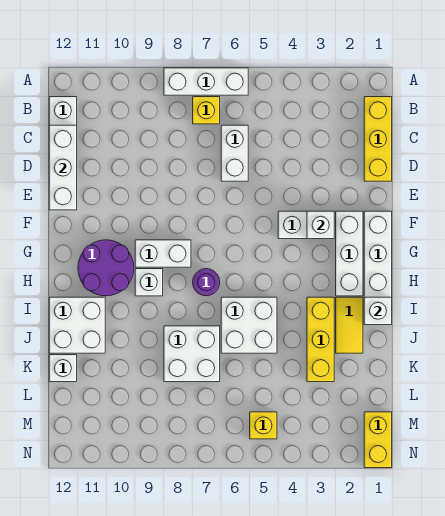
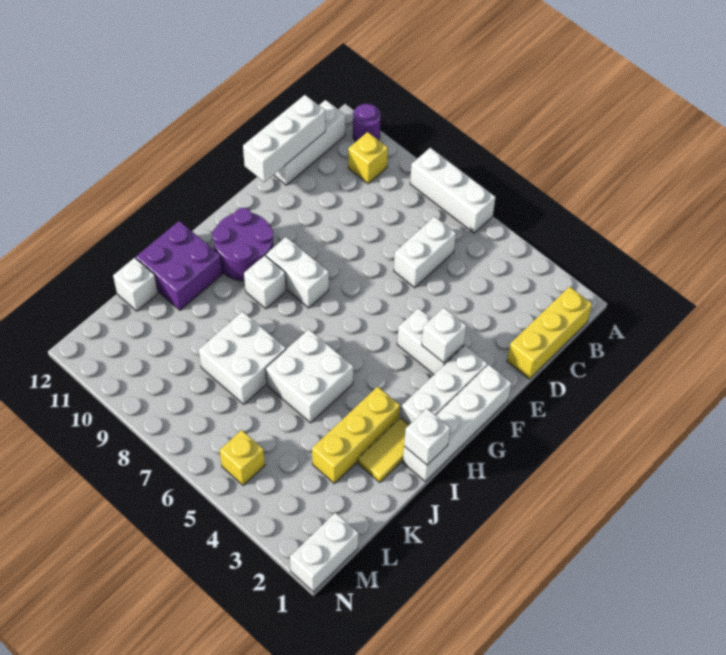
yellow 1x1 brick [193,97,220,124] -> yellow 1x1 brick moved to [348,132,388,184]
purple 1x1 round brick [193,269,220,296] -> purple 1x1 round brick moved to [353,104,381,142]
white 2x2 brick [49,297,105,353] -> purple 2x2 brick [136,221,222,310]
yellow 1x2 brick [364,412,392,468] -> white 1x2 brick [290,513,359,592]

